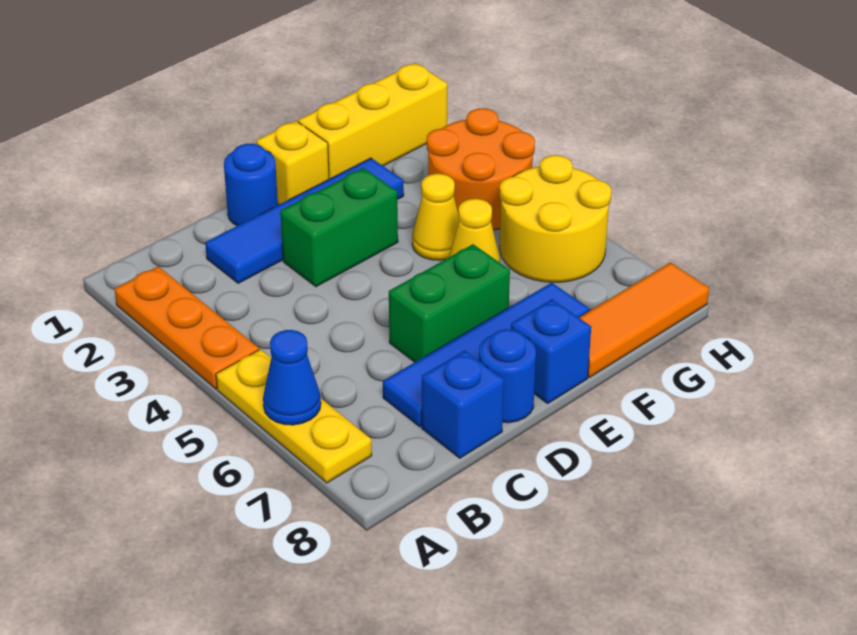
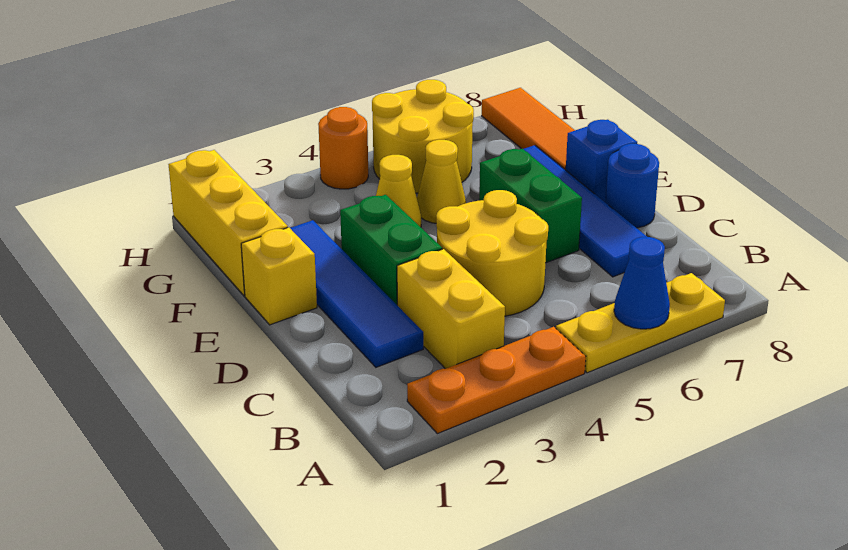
none -> yellow 1x2 brick [397,249,505,369]
none -> yellow 2x2 round brick [436,190,548,316]
blue 1x1 brick [422,350,504,458] -> none
blue 1x1 round brick [224,144,278,226] -> none
orange 2x2 round brick [427,108,535,230] -> orange 1x1 round brick [318,107,368,189]

